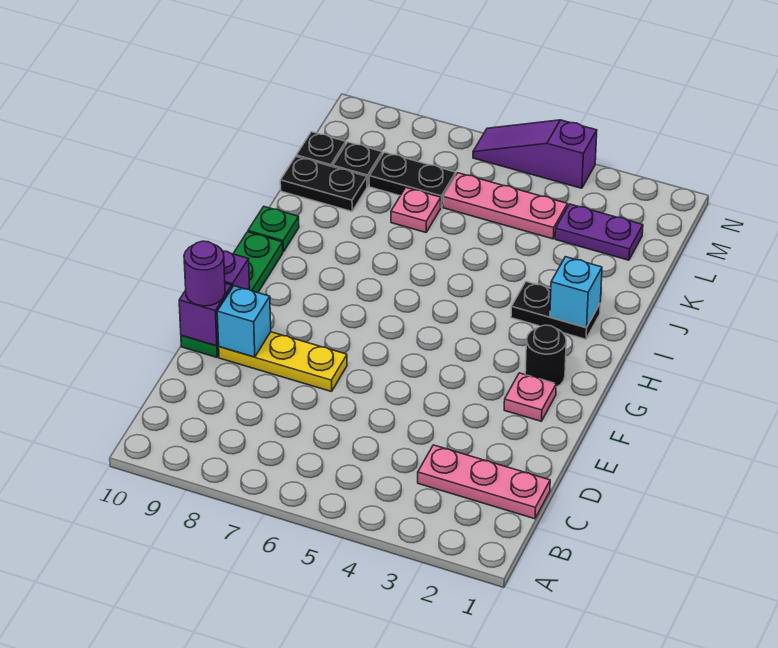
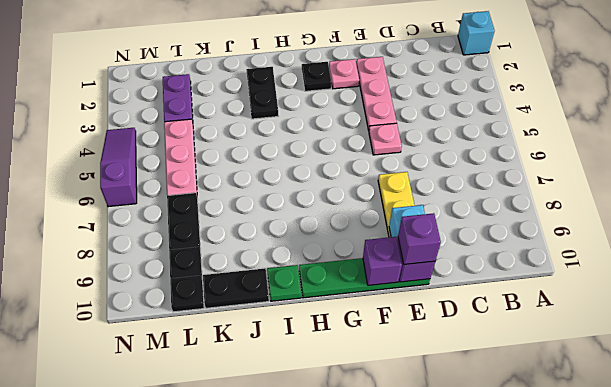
pink 1x3 plate [418,445,550,519] -> pink 1x3 plate moved to [356,57,397,130]
purple 1x1 round brick [184,241,225,306] -> purple 1x1 brick [398,213,441,264]
black 1x1 round brick [525,325,566,387] -> black 1x1 plate [302,62,331,91]
cyan 1x1 brick [550,257,602,328] -> cyan 1x1 brick moved to [458,11,494,55]
pink 1x1 plate [391,188,441,233] -> pink 1x1 plate moved to [369,123,402,155]
black 1x2 plate [280,156,367,211] -> black 1x2 plate turned to [203,268,269,308]
purple 1x3 slope [473,120,597,188] -> purple 1x3 slope turned to [100,128,137,207]

